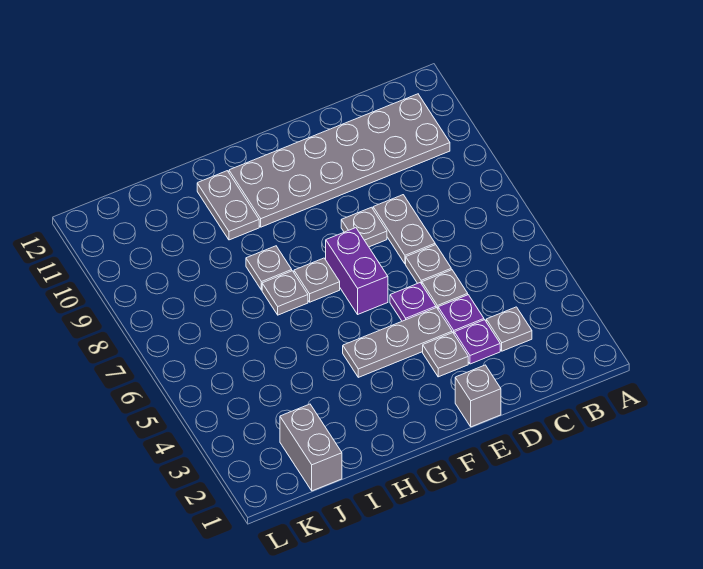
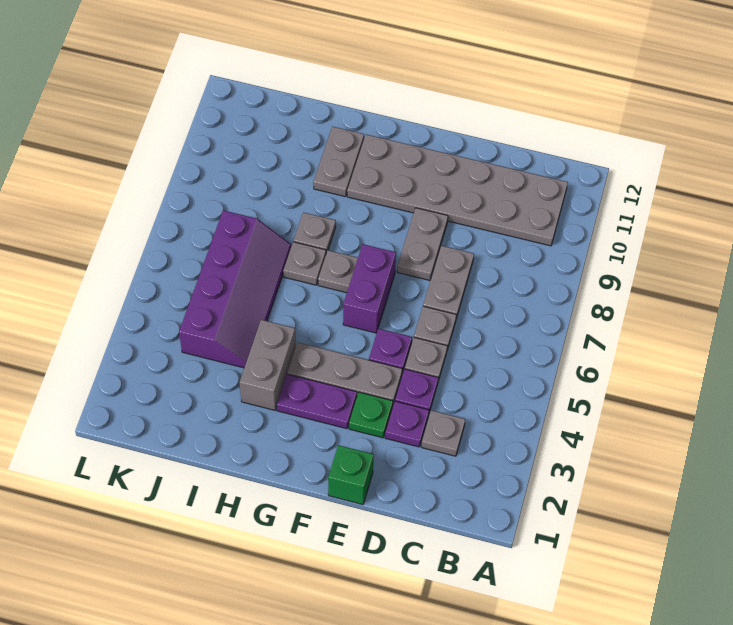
grey 1x1 brick [455,365,501,427] -> green 1x1 brick [328,445,373,505]
grey 1x1 plate [423,333,468,377] -> green 1x1 plate [349,392,393,438]
grey 1x1 plate [341,207,387,247] -> grey 1x2 plate [397,208,448,280]
none -> purple 1x2 plate [277,374,357,429]
none -> purple 2x4 slope [179,210,292,368]
grey 1x2 brick [280,404,342,491] -> grey 1x2 brick moved to [240,320,296,410]

